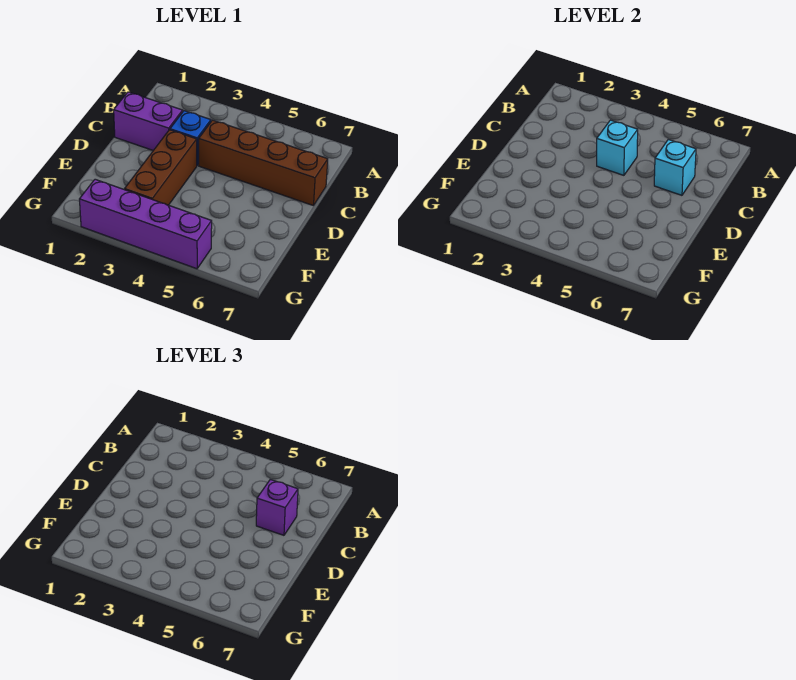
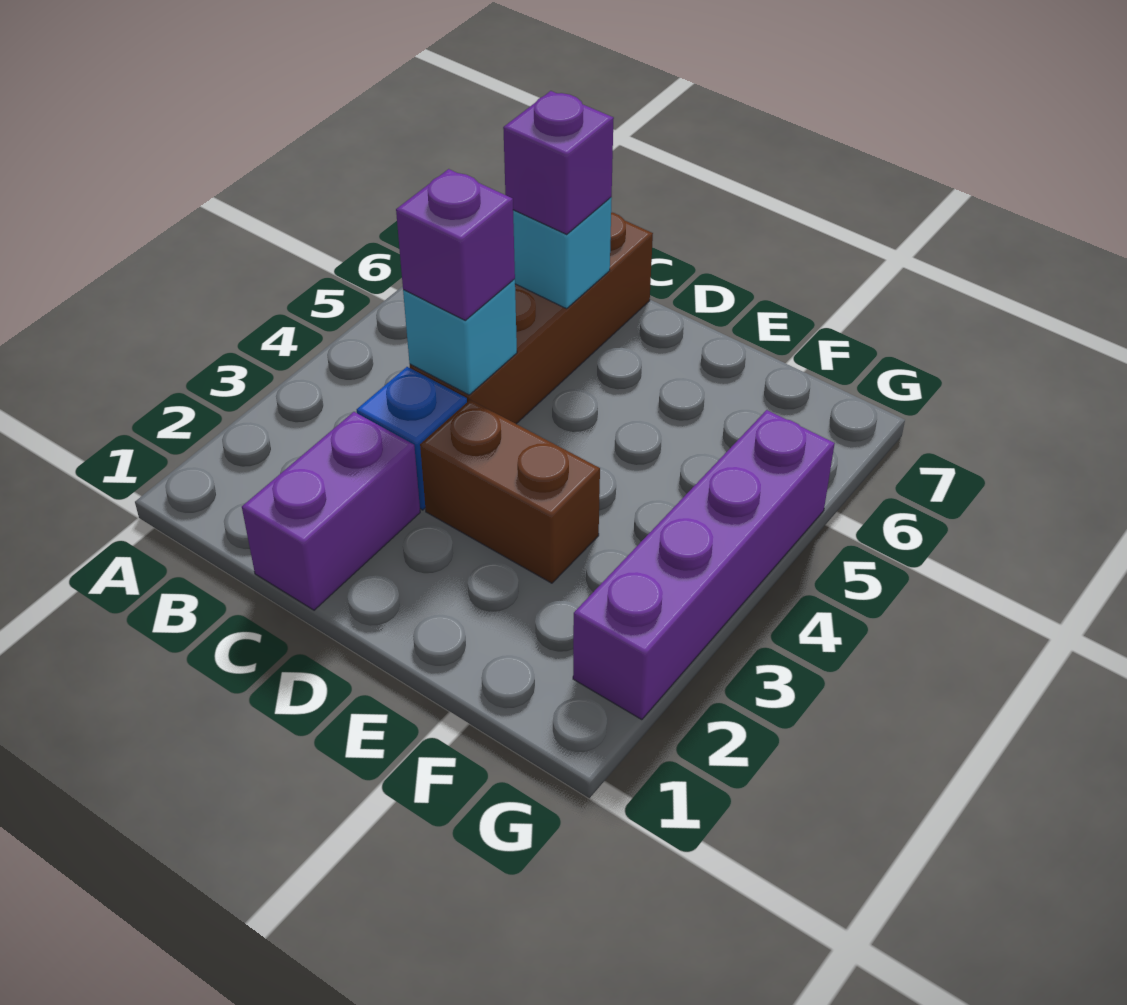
none -> purple 1x1 brick [396,169,515,320]
brown 1x3 brick [125,130,197,205] -> brown 1x2 brick [420,400,600,583]

